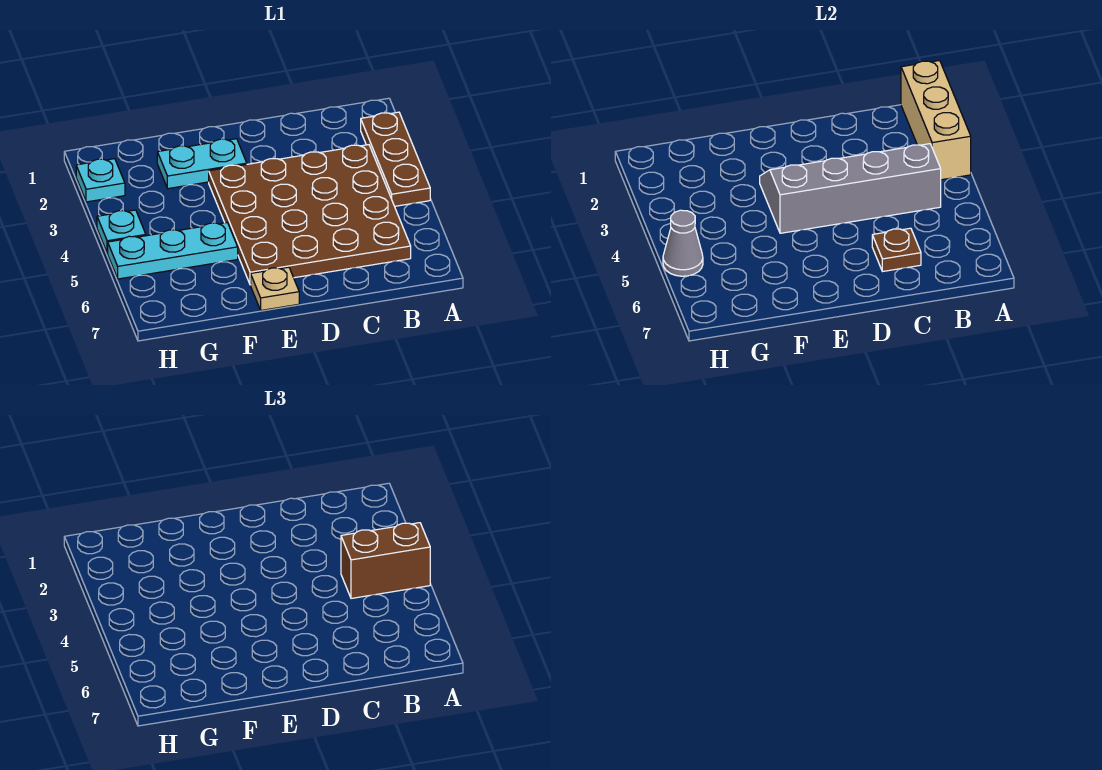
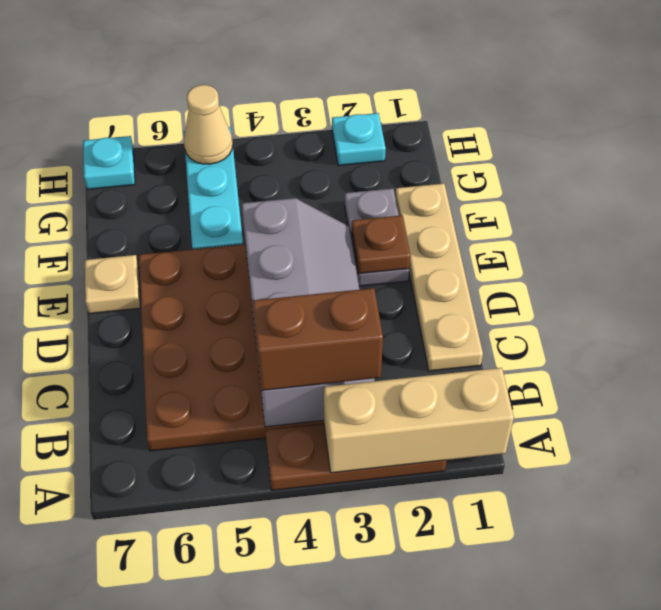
brown 1x2 brick [341,523,430,598] -> brown 1x2 brick turned to [253,288,383,390]
none -> tan 1x4 plate [395,184,483,371]
brown 1x1 plate [872,228,921,272] -> brown 1x1 plate moved to [351,215,410,274]
cyan 1x2 plate [157,139,247,189] -> grey 1x2 plate [345,188,409,286]
cyan 1x1 plate [97,210,146,253] -> cyan 1x1 plate moved to [83,136,135,189]
grey 1x1 cone [663,210,703,276] -> tan 1x1 cone [184,85,233,164]

